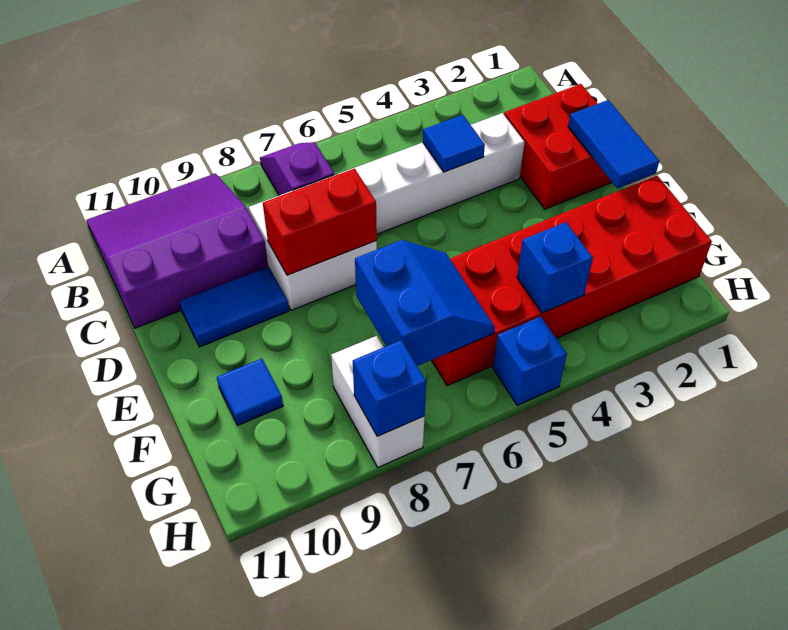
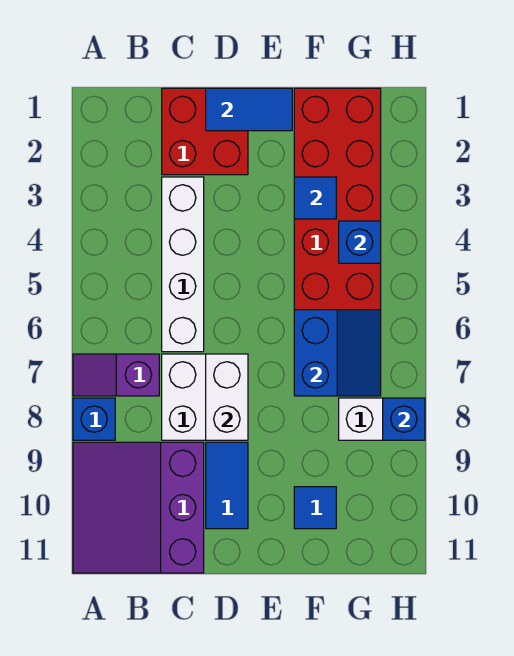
blue 1x1 tile [423,115,485,172] -> blue 1x1 tile moved to [294,177,336,219]
red 1x2 brick [263,169,377,275] -> white 1x2 brick [206,354,248,440]
blue 2x2 slope [355,240,495,366] -> blue 2x2 slope turned to [294,310,381,396]
blue 1x1 brick [493,316,567,405] -> blue 1x1 brick moved to [73,398,115,440]

